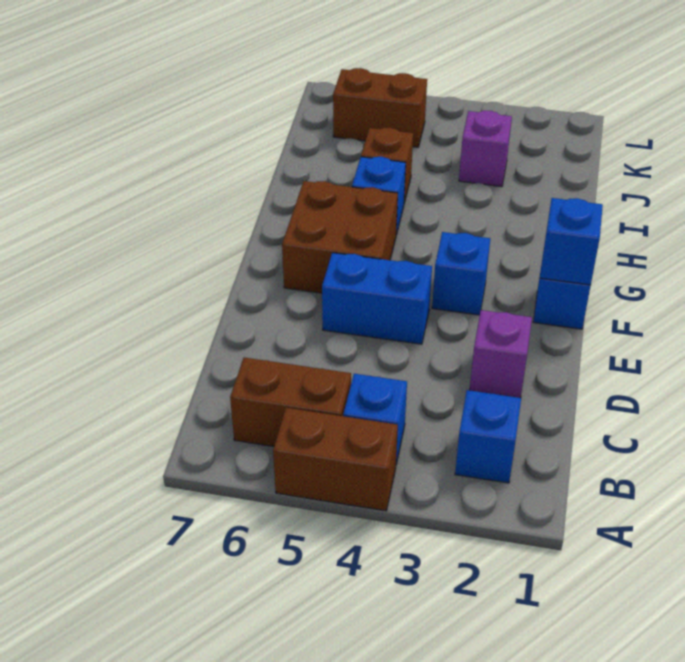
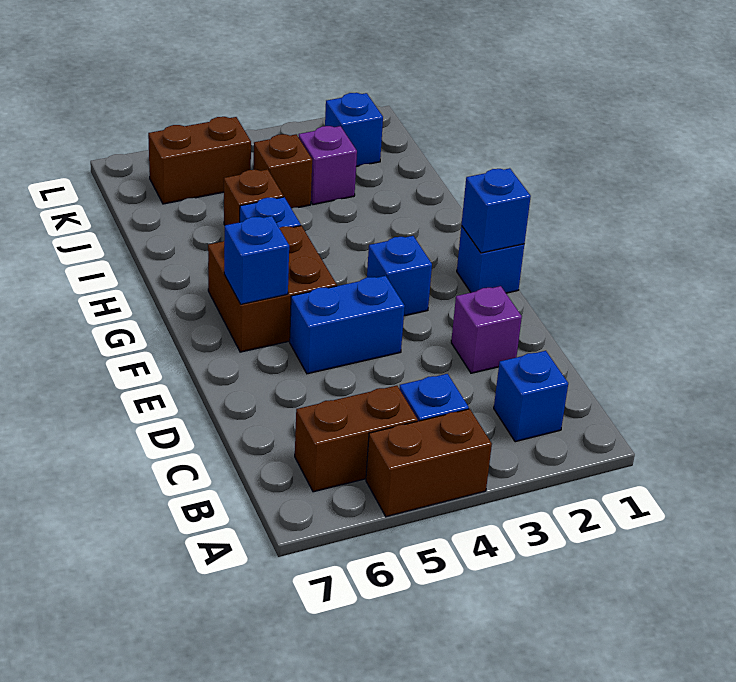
none -> blue 1x1 brick [224,216,289,304]
none -> brown 1x1 brick [254,134,312,209]
none -> blue 1x1 brick [325,93,383,166]

